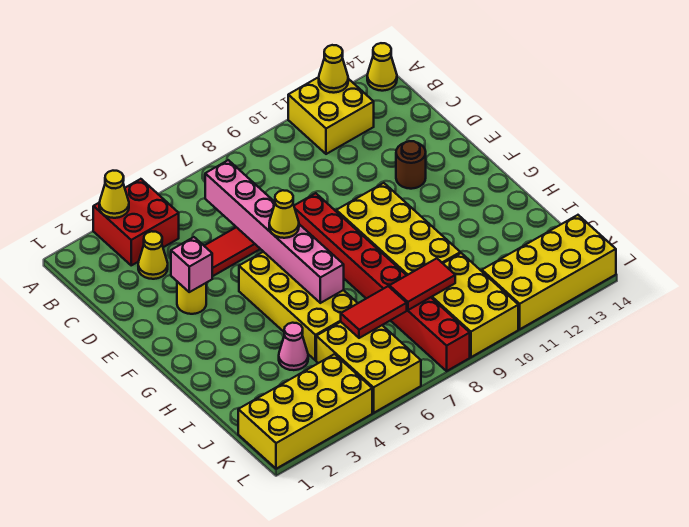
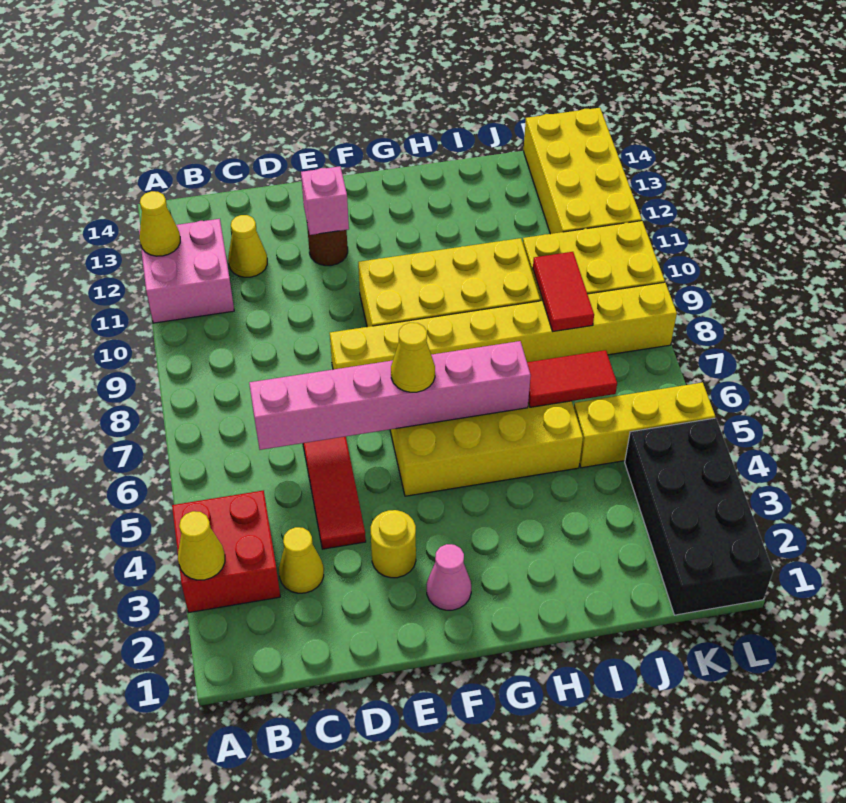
yellow 2x2 brick [288,77,374,154] -> pink 2x2 brick [139,219,234,323]
yellow 1x1 cone [367,43,397,91] -> yellow 1x1 cone moved to [228,215,267,277]
pink 1x1 brick [171,237,212,292] -> pink 1x1 brick moved to [301,166,349,235]
red 1x8 brick [294,193,470,371] -> yellow 1x8 brick [330,282,677,369]
pink 1x1 cone [279,323,308,370] -> pink 1x1 cone moved to [427,544,471,610]
yellow 2x3 brick [316,322,421,413] -> yellow 1x3 brick [574,382,715,468]
red 1x2 tile [341,286,407,338] -> red 1x2 tile turned to [527,350,617,407]
yellow 2x4 brick [238,354,372,469] -> black 2x4 brick [625,418,773,615]

